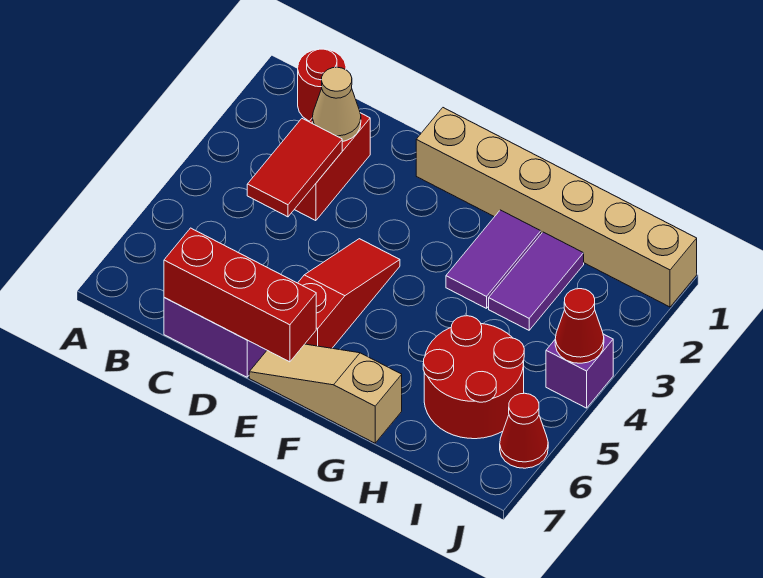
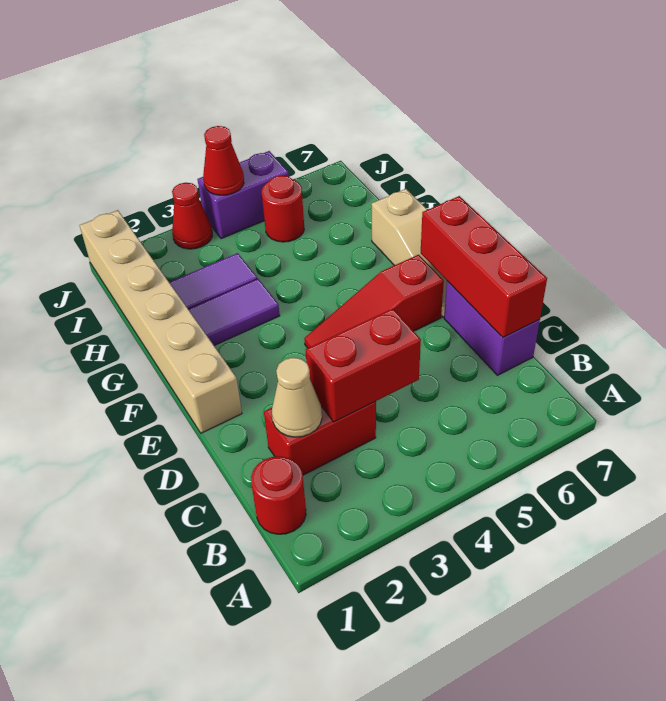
red 1x2 tile [247,119,342,217] -> red 1x2 brick [306,309,421,422]
red 2x2 round brick [423,316,524,439] -> red 1x1 round brick [262,175,304,242]
purple 1x1 brick [546,334,613,408] -> purple 1x2 brick [198,151,289,239]
red 1x1 cone [500,393,548,468] -> red 1x1 cone moved to [172,183,212,249]

